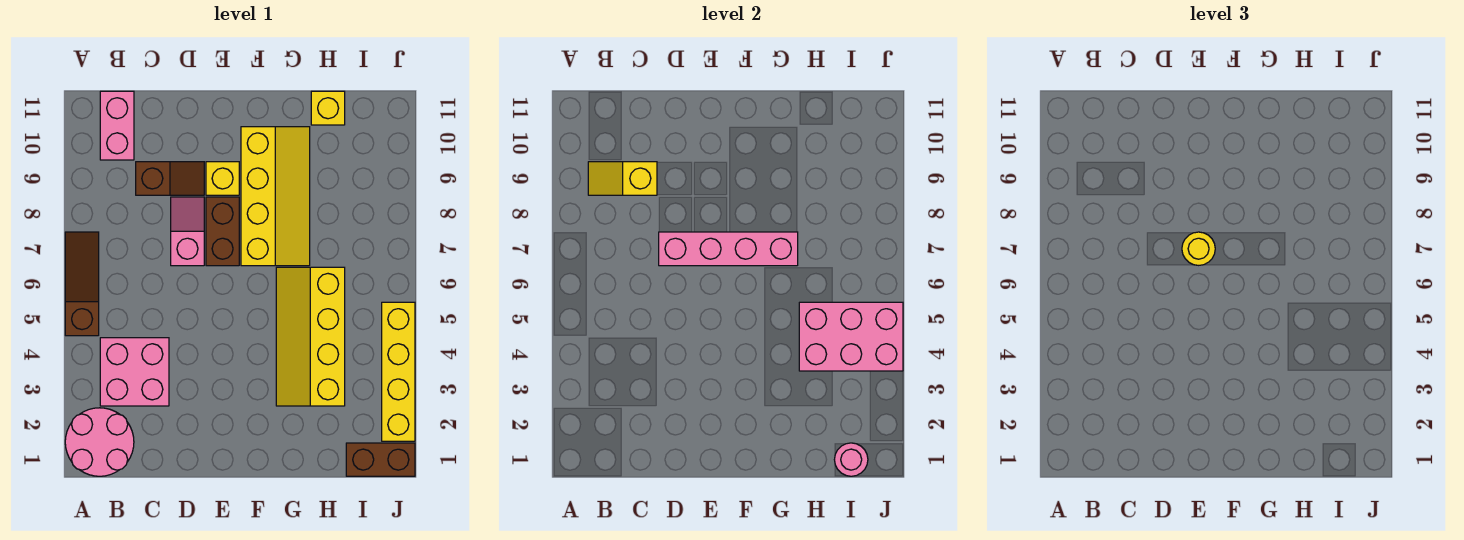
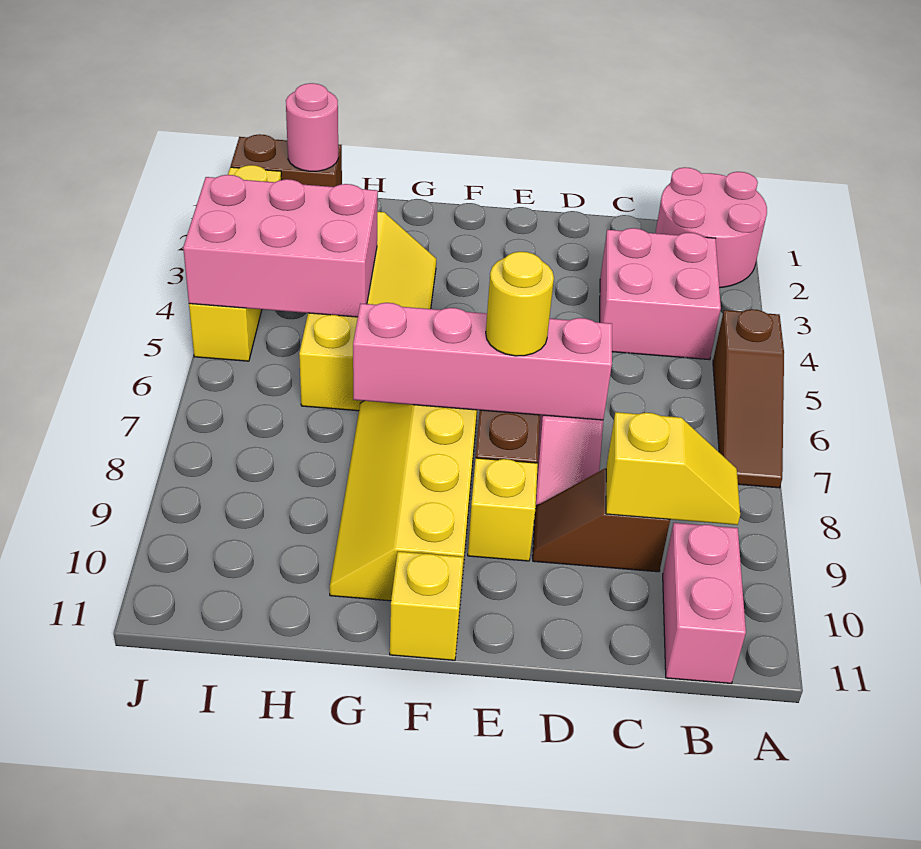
yellow 1x1 brick [311,91,345,125] -> yellow 1x1 brick moved to [390,552,463,660]

